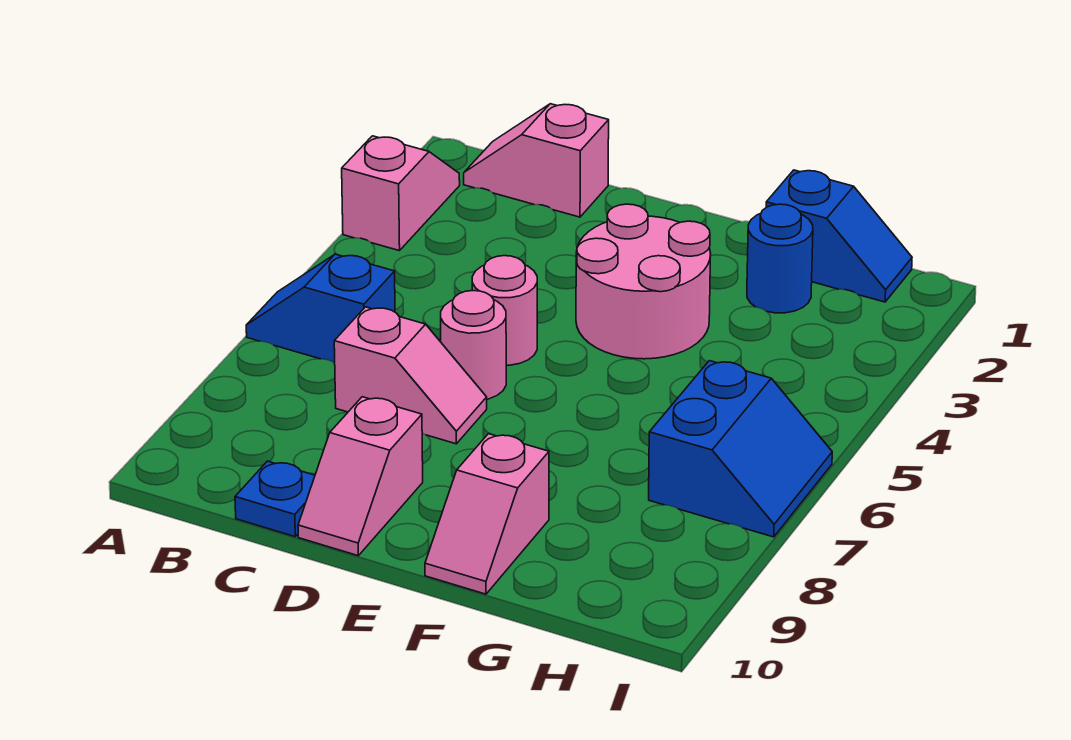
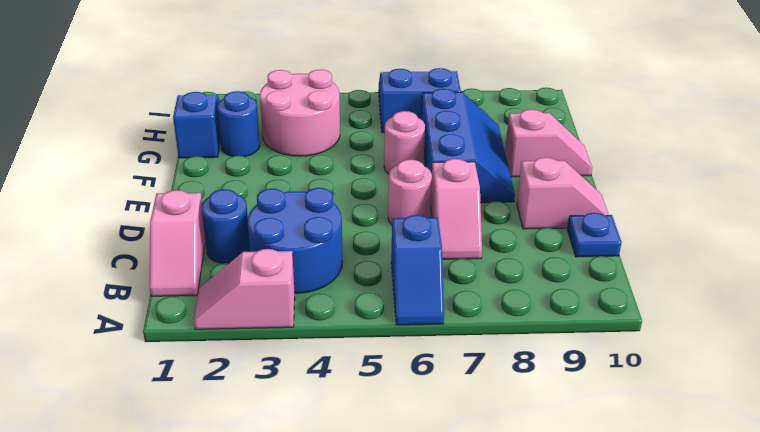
none -> blue 2x2 round brick [247,188,343,293]
none -> blue 1x1 round brick [201,189,250,263]
pink 1x2 slope [334,307,487,444] -> pink 1x2 slope turned to [430,159,482,259]
pink 1x1 round brick [472,256,537,365] -> pink 1x1 round brick moved to [384,111,425,174]
pink 2x2 round brick [576,204,711,359] -> pink 2x2 round brick moved to [260,70,340,156]
none -> blue 2x3 slope [422,89,515,203]

